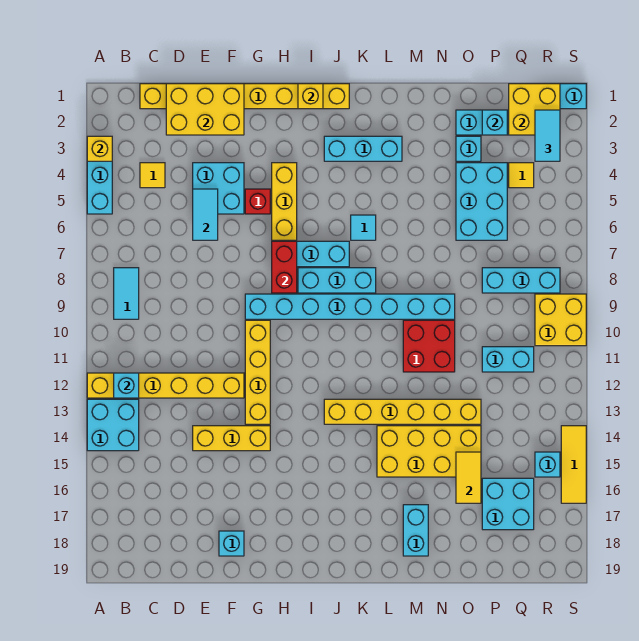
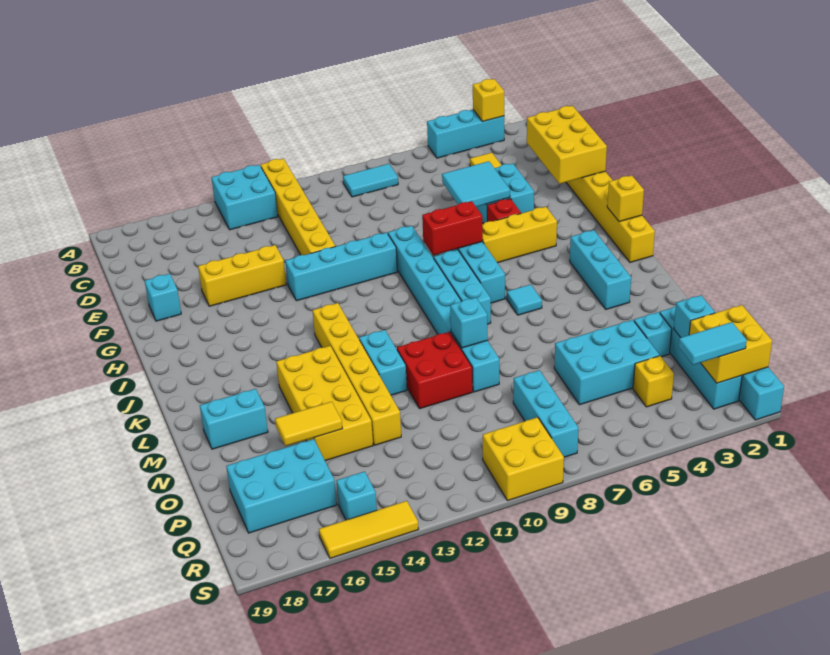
cyan 1x1 brick [114,373,139,398] -> cyan 1x1 brick moved to [450,298,488,348]
cyan 1x2 tile [193,189,218,240] -> cyan 2x2 tile [442,161,510,207]
yellow 1x3 brick [193,426,270,451] -> yellow 1x3 brick turned to [198,245,286,306]
yellow 1x4 brick [245,320,270,424] -> cyan 1x4 brick [285,233,397,301]
cyan 1x2 brick [482,347,534,372] -> cyan 1x2 brick moved to [359,330,407,395]
cyan 2x2 brick [482,478,534,530] -> cyan 2x3 brick [226,439,337,533]
yellow 1x1 tile [509,163,534,188] -> yellow 1x1 brick [633,356,674,407]

